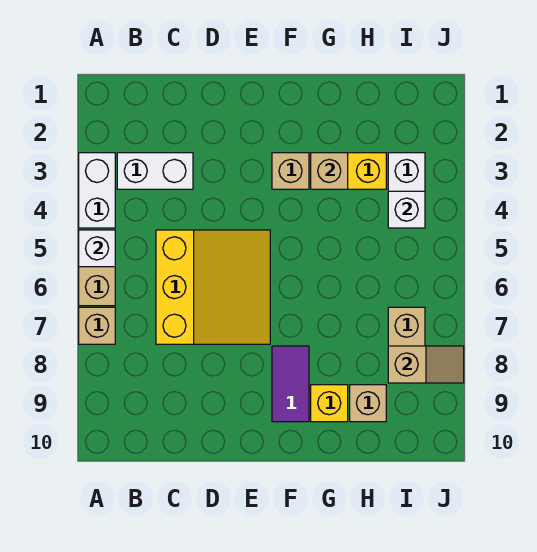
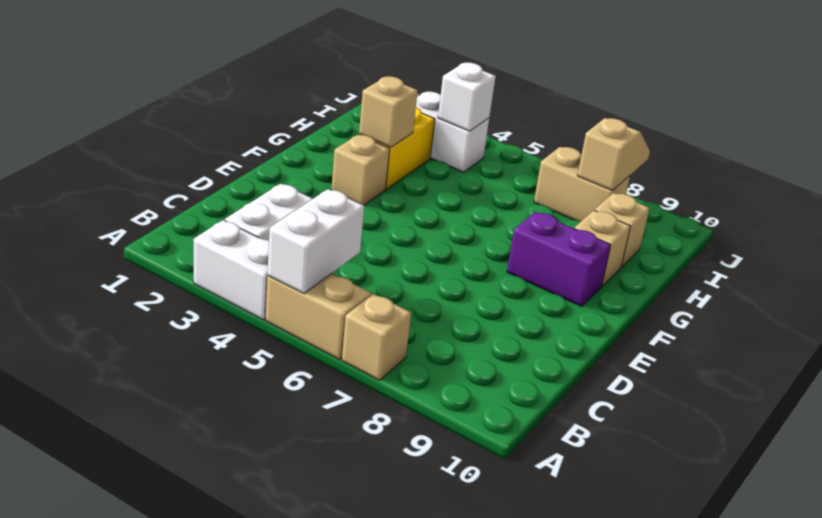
white 1x1 brick [79,230,115,267] -> white 1x2 brick [268,189,364,294]
yellow 3x3 slope [156,230,270,344] -> none
purple 1x2 tile [272,346,309,422] -> purple 1x2 brick [507,212,611,307]
yellow 1x1 brick [311,385,348,422] -> tan 1x1 brick [574,210,631,286]

